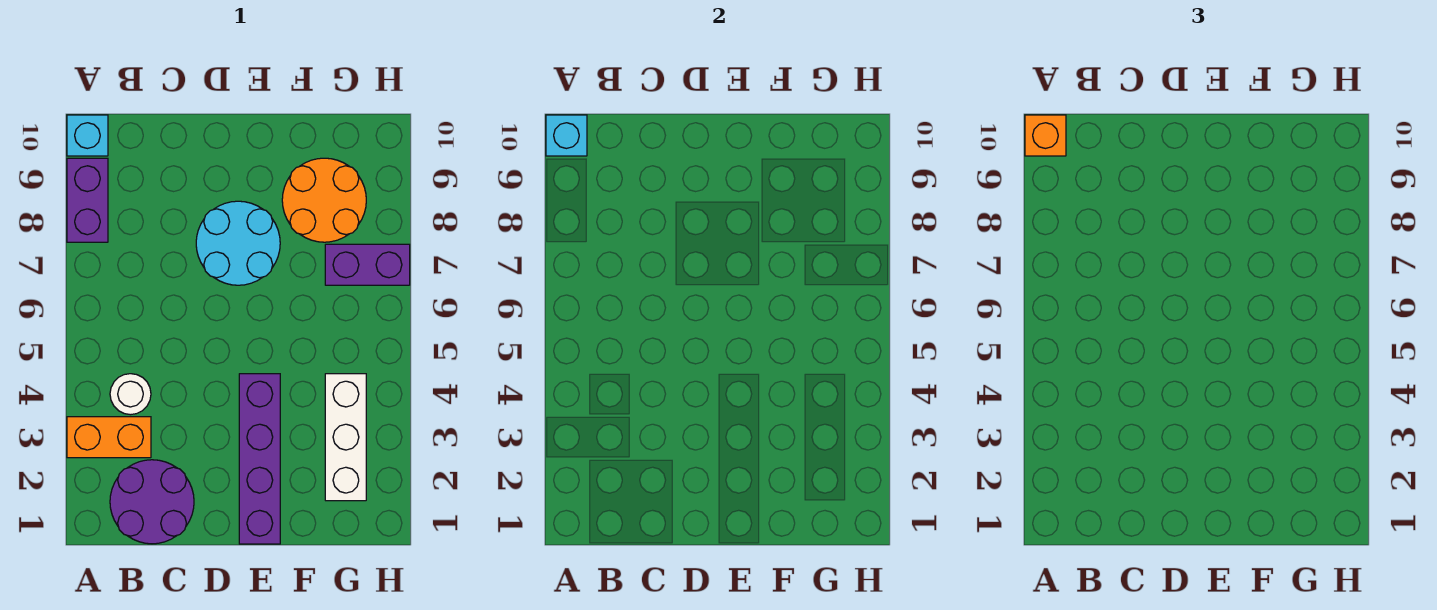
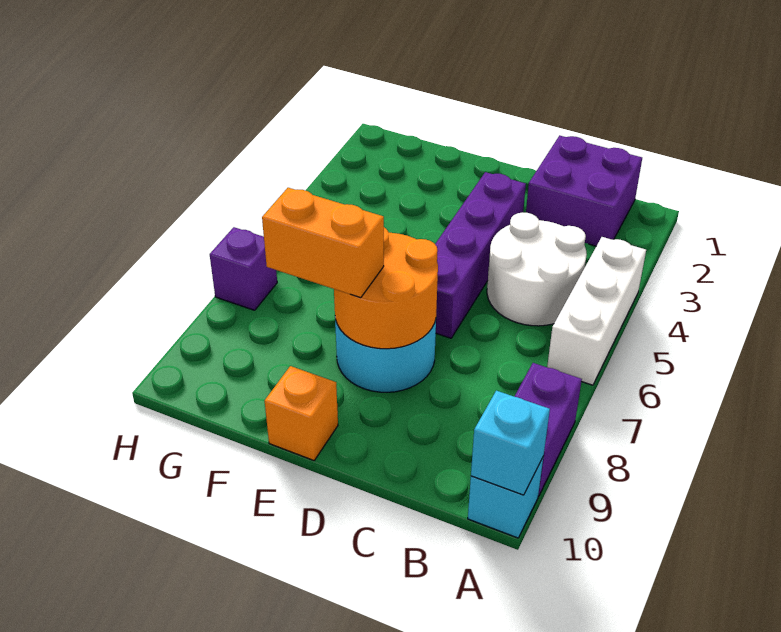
orange 1x2 brick [67,417,151,458] -> orange 1x2 brick moved to [262,188,384,298]
orange 1x1 brick [1025,115,1066,156] -> orange 1x1 brick moved to [265,366,338,460]
purple 2x2 round brick [110,460,194,544] -> purple 2x2 brick [526,135,642,246]
white 1x1 round brick [110,374,151,415] -> white 2x2 round brick [487,213,587,326]
purple 1x4 brick [239,374,280,544] -> purple 1x4 brick moved to [435,172,526,338]
orange 2x2 round brick [282,158,366,242] -> orange 2x2 round brick moved to [334,228,438,349]
white 1x3 brick [325,374,366,501] -> white 1x3 brick moved to [547,237,646,385]
purple 1x2 brick [325,244,410,285] -> purple 1x1 brick [210,227,277,310]

